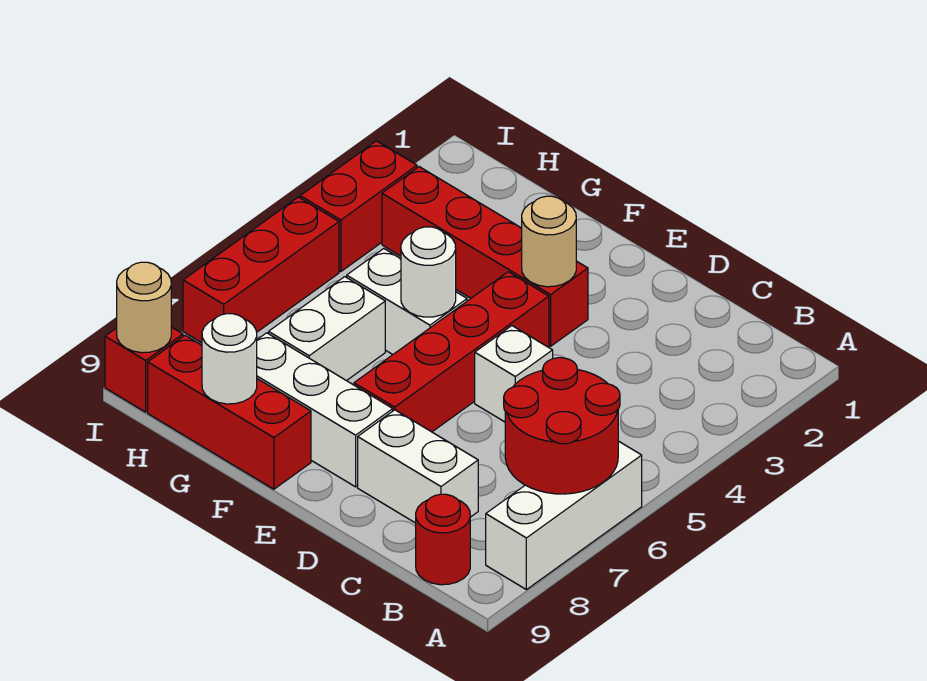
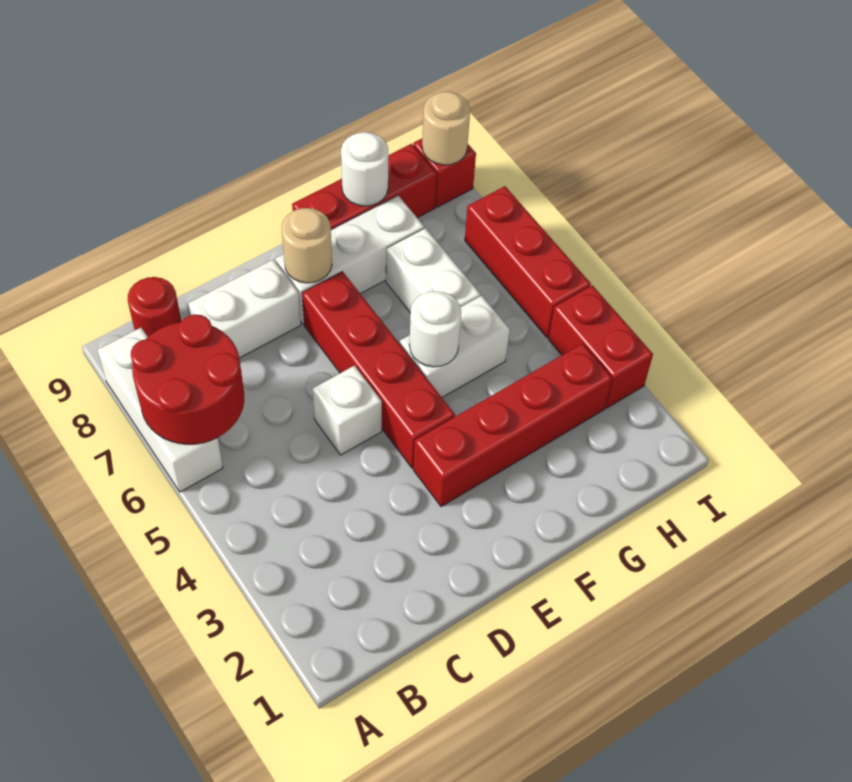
tan 1x1 round brick [522,196,576,287] -> tan 1x1 round brick moved to [282,208,332,283]

